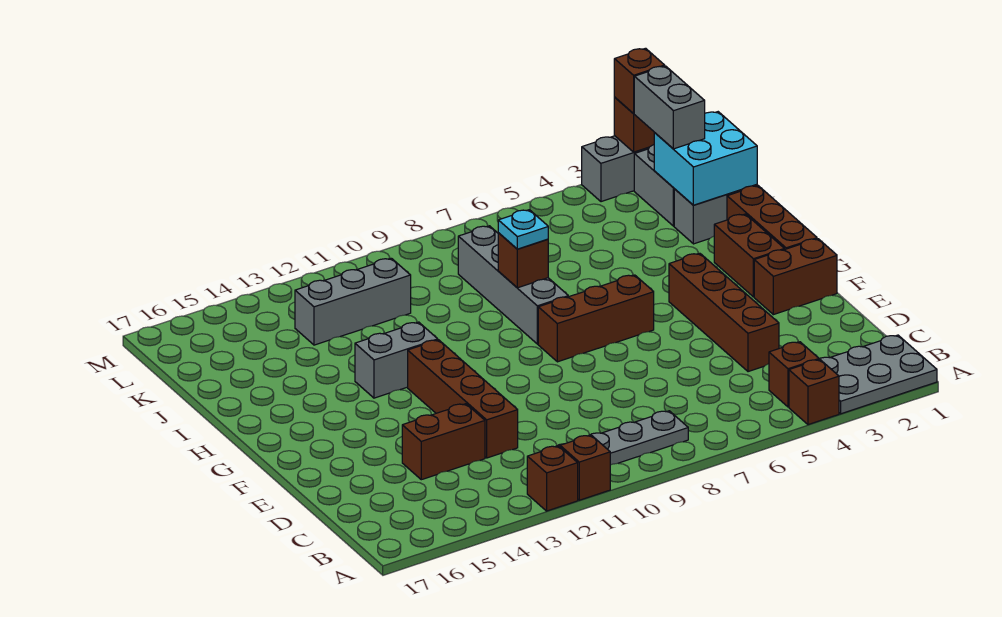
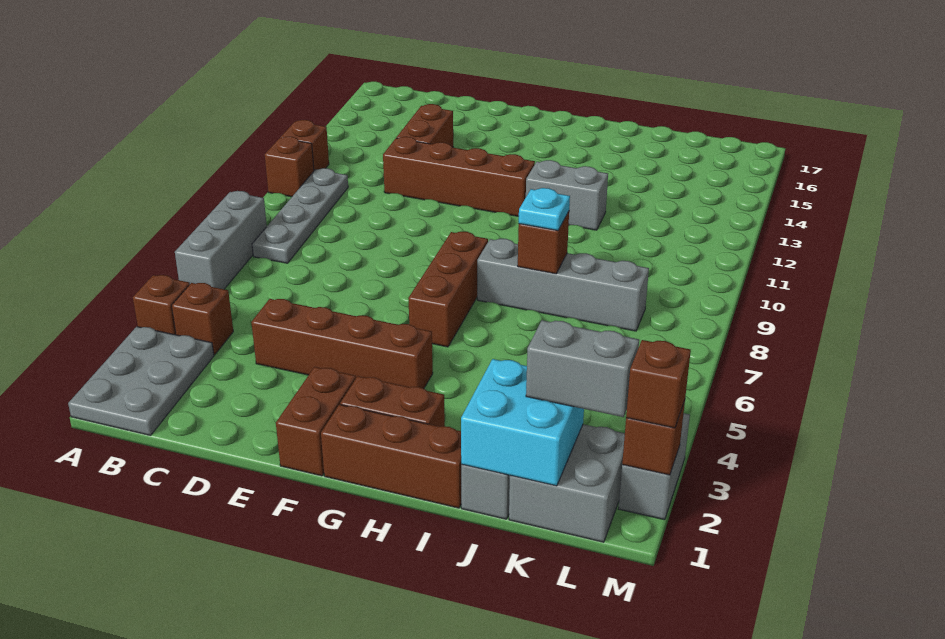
grey 1x2 brick [355,322,438,398] -> grey 1x2 brick turned to [526,160,608,230]
grey 1x3 brick [295,258,411,345] -> grey 1x3 brick moved to [175,191,267,289]

